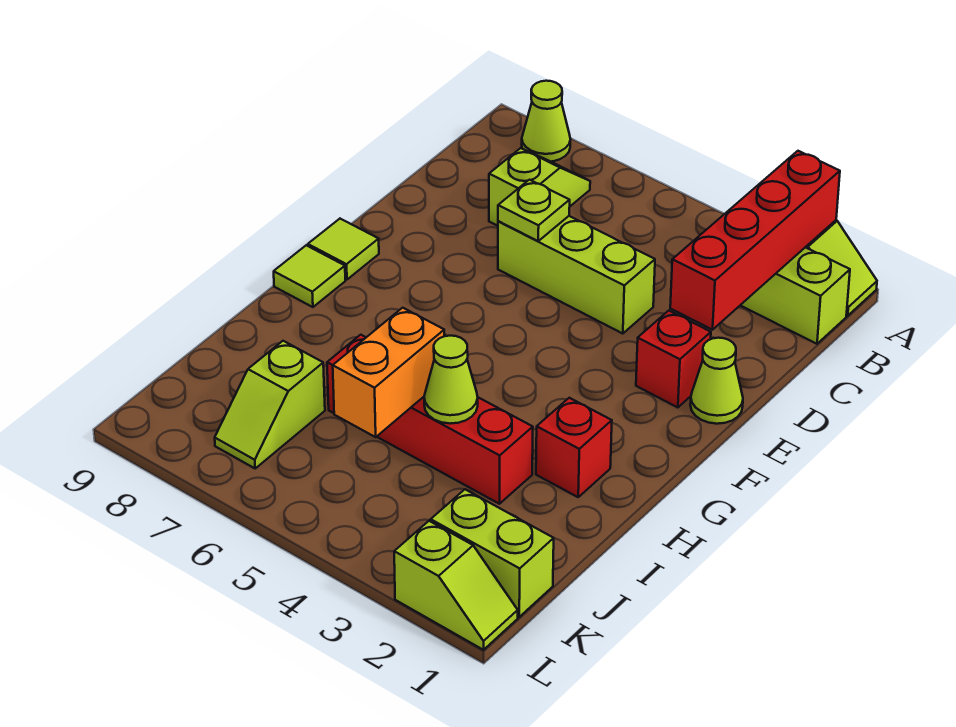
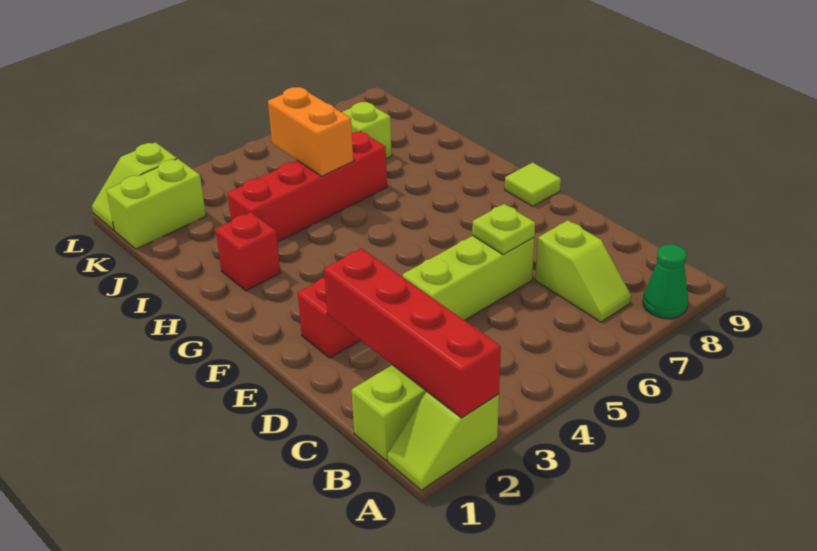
lime 1x1 cone [522,81,571,162] -> green 1x1 cone [643,244,688,318]
lime 1x1 cone [690,338,743,424] -> none
lime 1x1 tile [274,245,345,307] -> none
lime 1x1 cone [424,336,478,424] -> none

